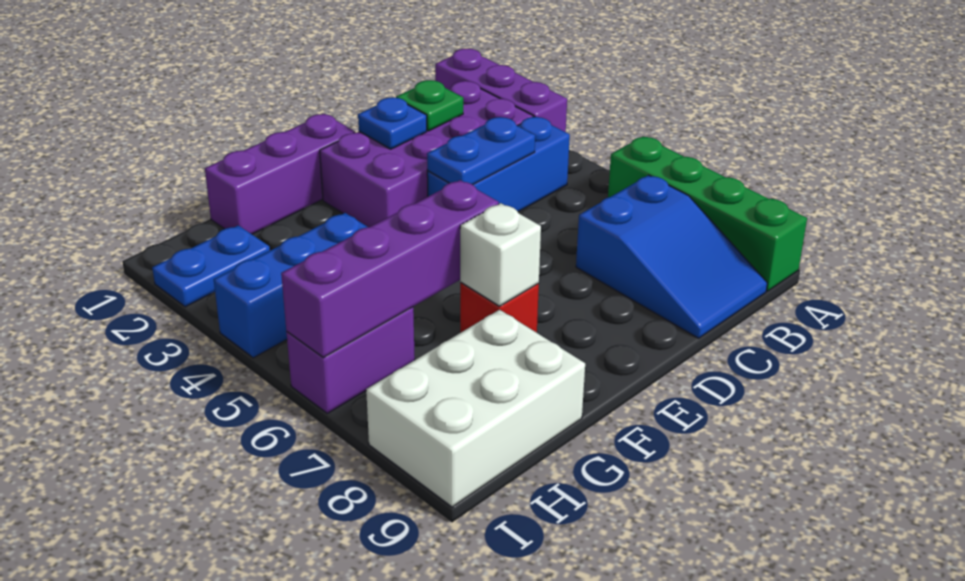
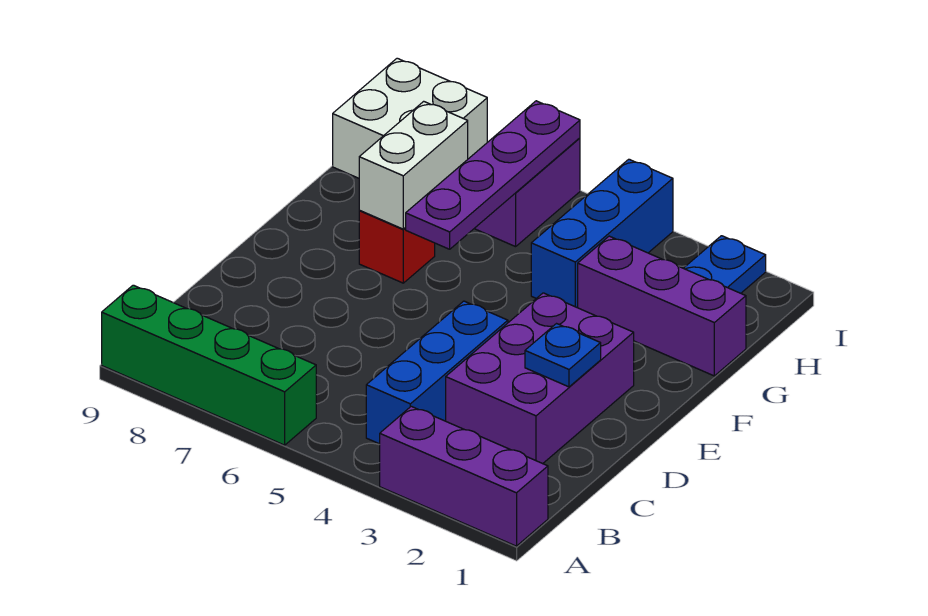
purple 2x4 brick [320,81,533,227] -> purple 2x3 brick [446,293,634,464]
blue 2x3 slope [576,175,767,338] -> none
green 1x1 plate [396,80,463,131] -> none
blue 1x2 plate [427,117,535,185] -> none
purple 1x3 brick [205,114,355,234] -> purple 1x3 brick turned to [578,236,746,376]
purple 1x4 brick [281,180,499,358] -> purple 1x4 plate [406,101,580,249]
white 1x1 brick [460,203,541,306] -> white 1x2 brick [359,101,468,229]
white 2x3 brick [366,310,585,507] -> white 2x2 brick [333,58,487,178]

